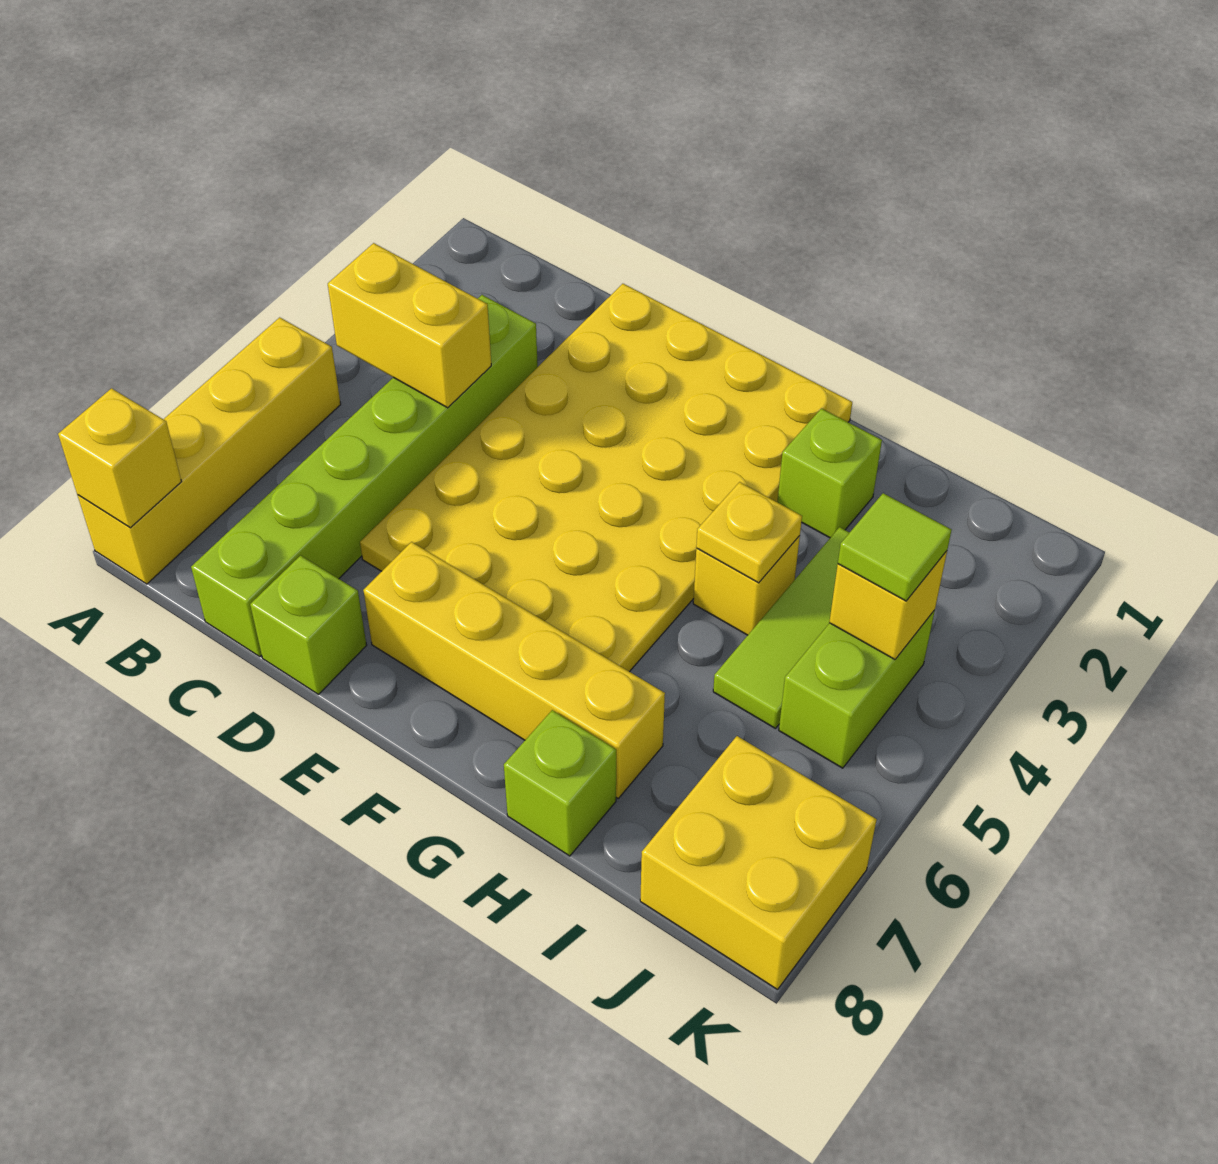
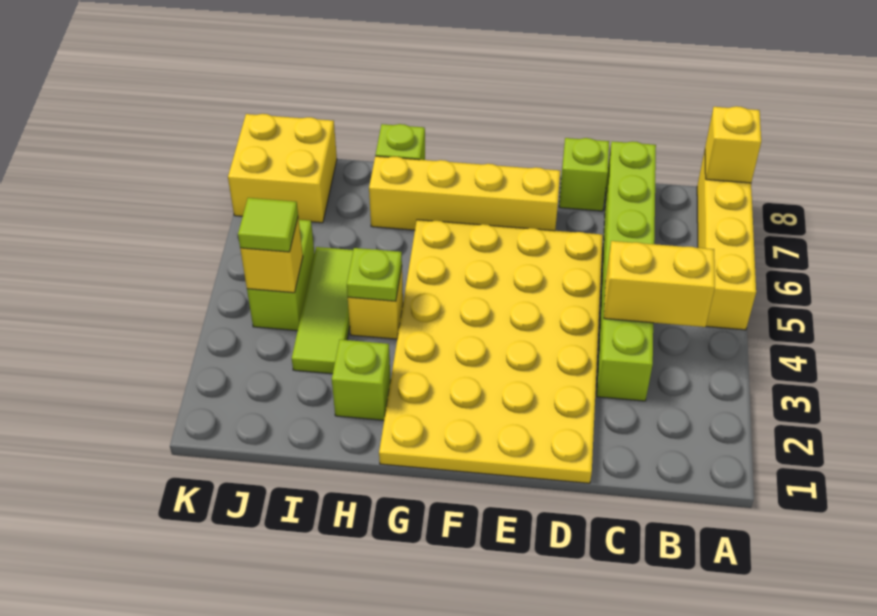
yellow 1x1 plate [696,482,802,583] -> lime 1x1 plate [347,248,402,301]

